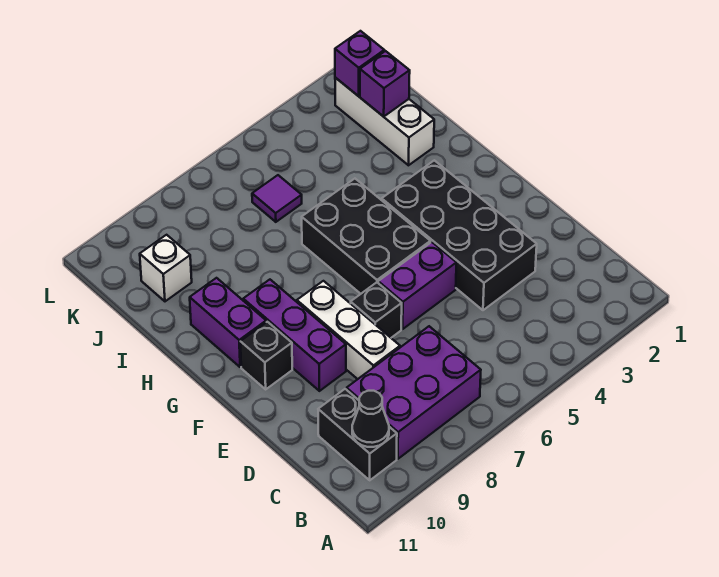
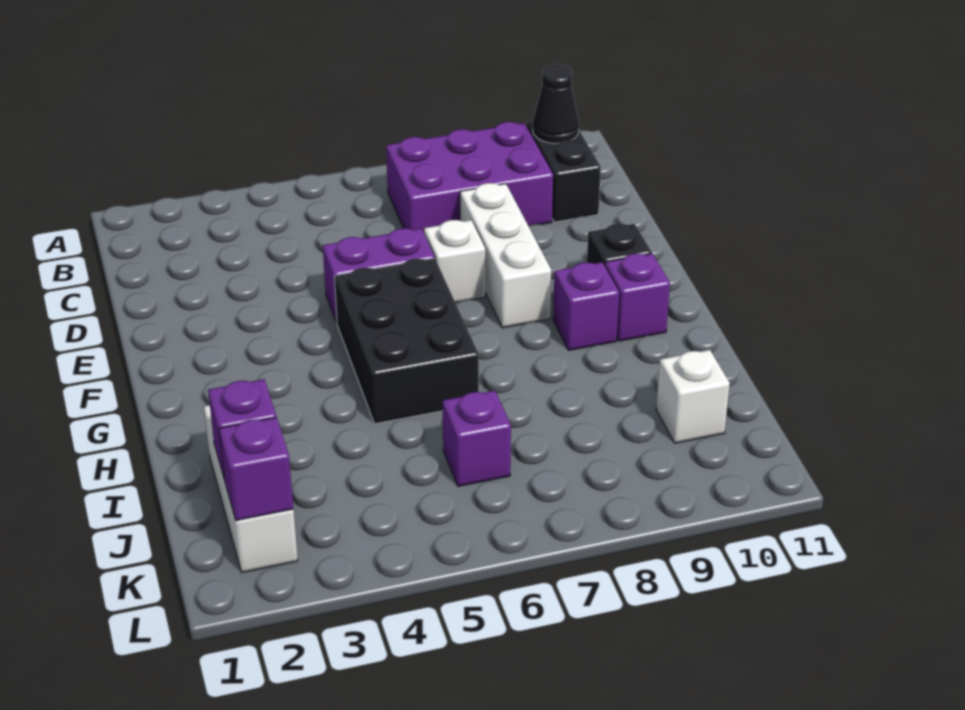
black 2x4 brick [382,160,537,310] -> none
black 1x1 brick [351,282,402,338] -> white 1x1 brick [424,220,485,303]
purple 1x3 brick [243,280,346,391] -> purple 1x1 brick [553,262,619,350]
purple 1x2 brick [190,278,266,367] -> purple 1x1 brick [605,253,670,341]
purple 1x1 tile [252,175,302,222] -> purple 1x1 brick [443,390,511,486]

